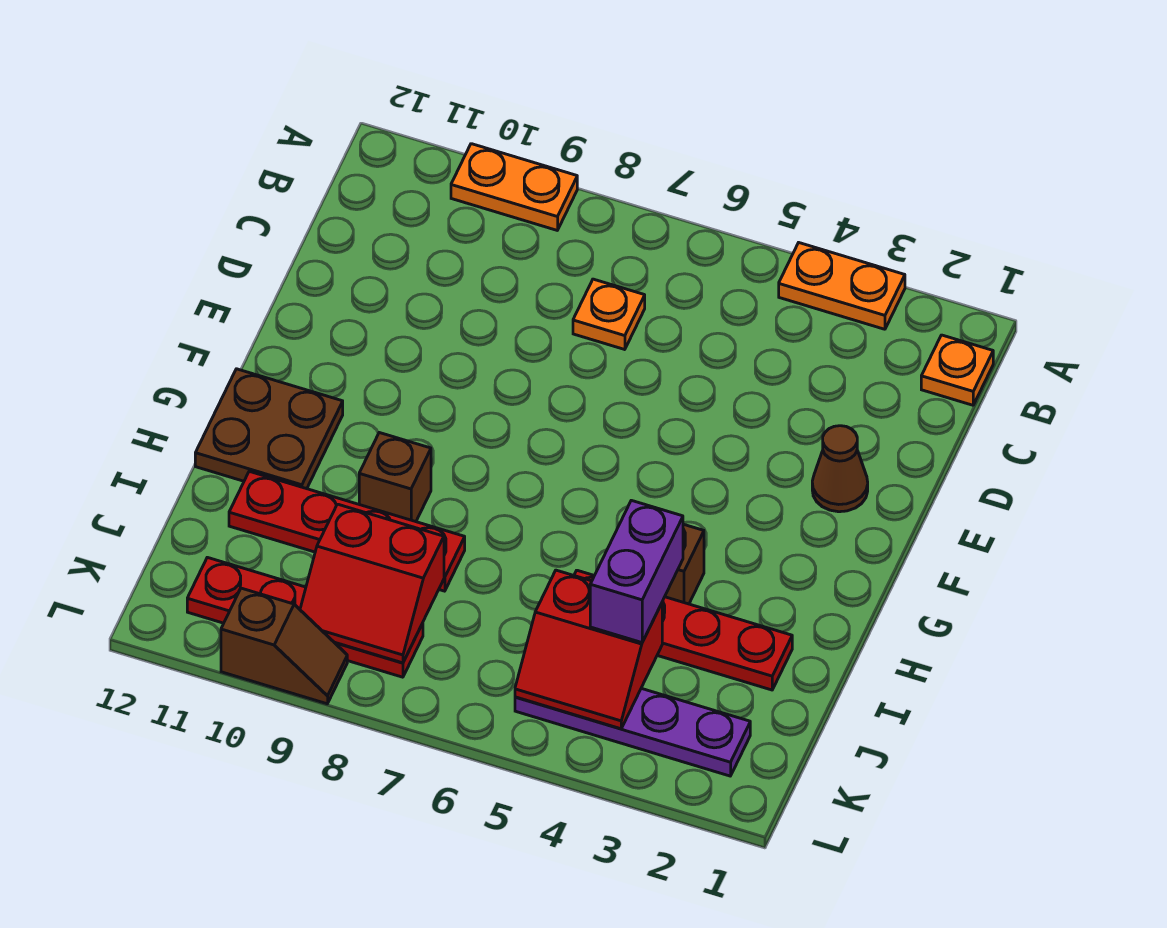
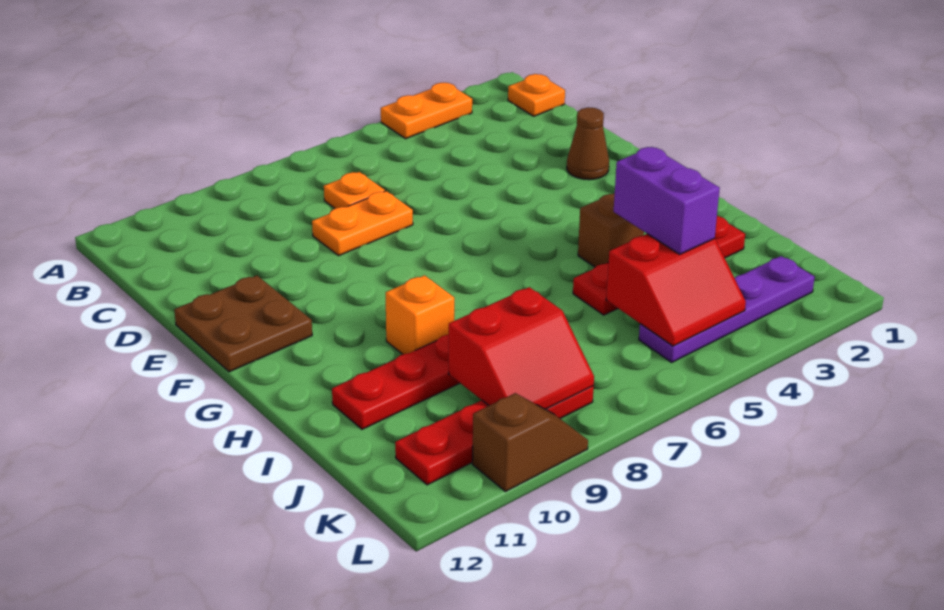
orange 1x2 plate [451,144,577,230] -> orange 1x2 plate moved to [312,191,413,256]
brown 2x2 plate [195,369,343,489] -> brown 2x2 plate moved to [174,275,312,372]
brown 1x1 brick [359,433,431,522] -> orange 1x1 brick [386,275,454,354]

